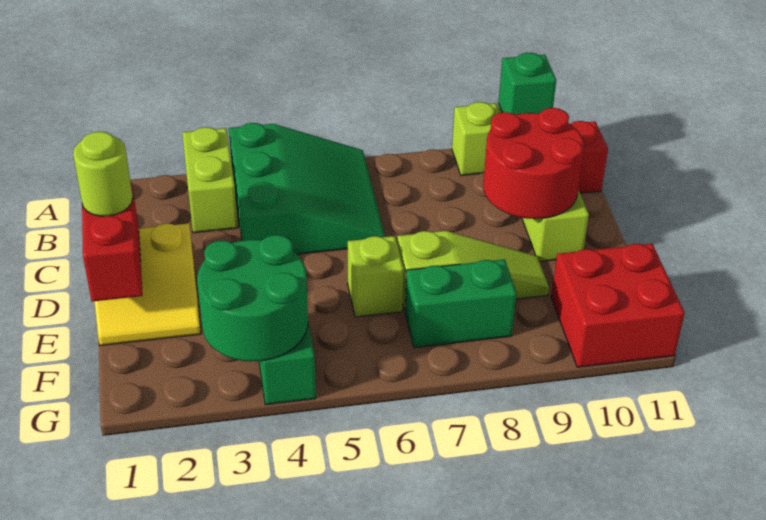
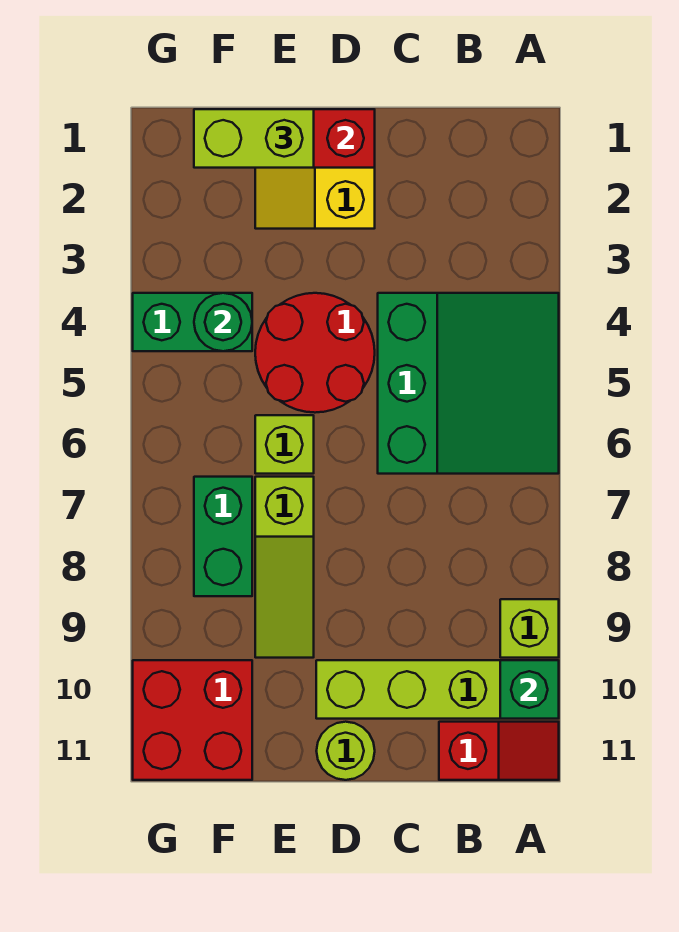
lime 1x2 brick [182,127,238,233] -> lime 1x2 brick moved to [194,109,314,168]
green 3x3 slope [229,123,385,254] -> green 3x3 slope turned to [378,293,559,474]
red 2x2 round brick [483,108,584,219] -> red 2x2 round brick moved to [255,293,375,413]
lime 1x1 round brick [73,132,133,216] -> lime 1x1 round brick moved to [317,722,375,780]
green 2x2 round brick [197,235,308,361] -> green 1x1 round brick [194,293,252,351]

